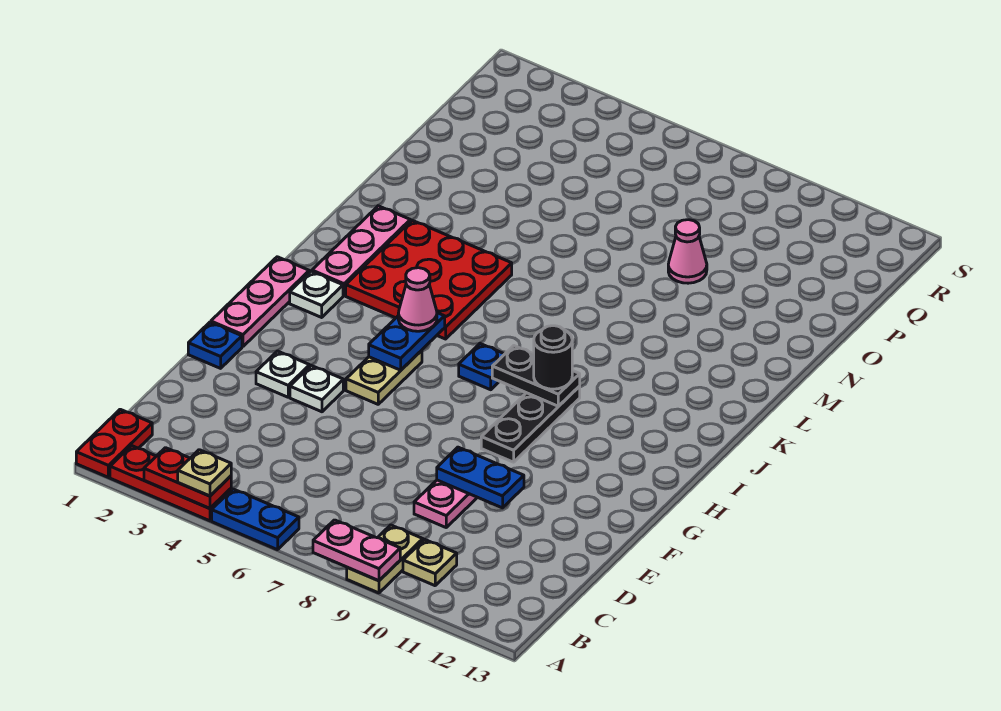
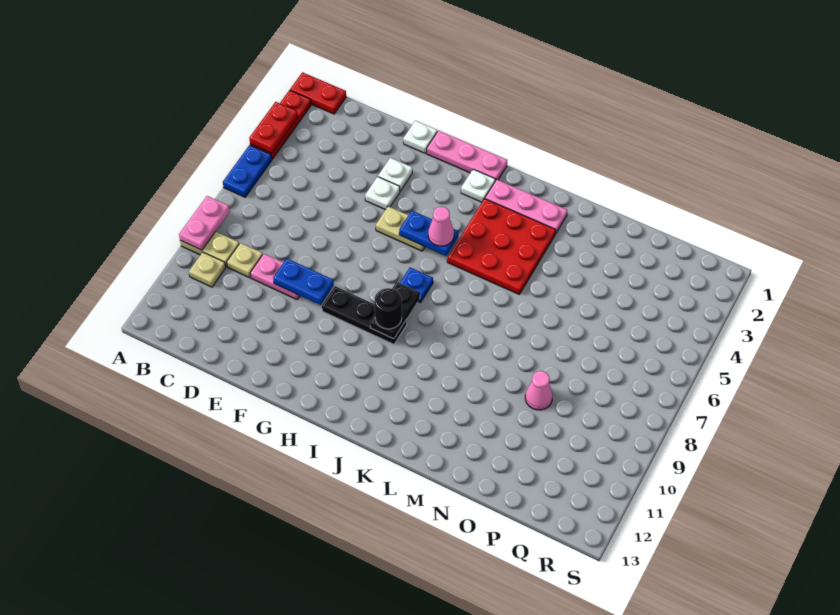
tan 1x1 plate [178,450,231,496] -> tan 1x1 plate moved to [227,243,263,278]
blue 1x2 plate [437,447,524,508] -> blue 1x2 plate turned to [273,258,334,305]
blue 1x1 plate [188,322,242,368] -> white 1x1 plate [403,121,437,153]

